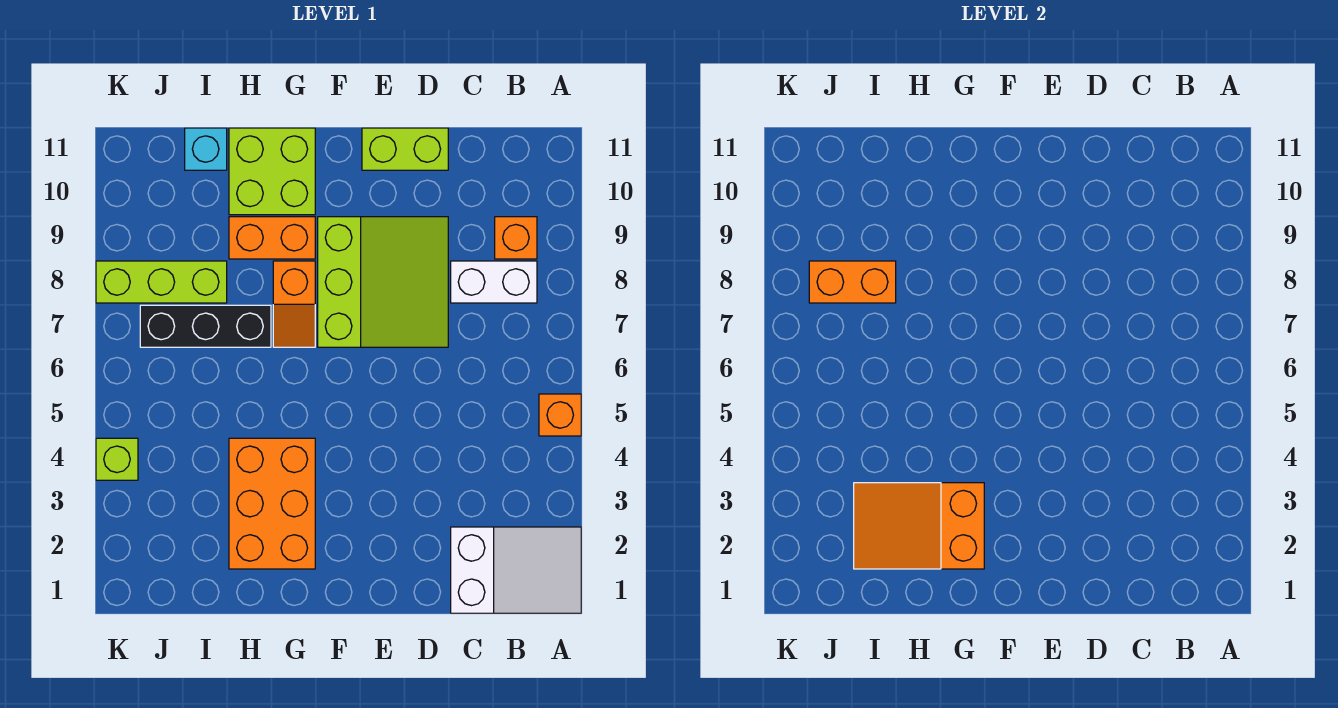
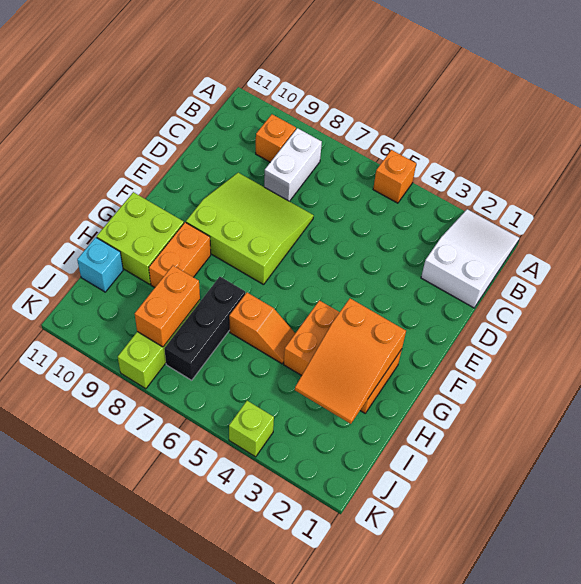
lime 1x2 brick [362,128,448,170] -> none
orange 1x2 slope [273,261,315,347] -> orange 1x2 slope moved to [229,293,295,364]

